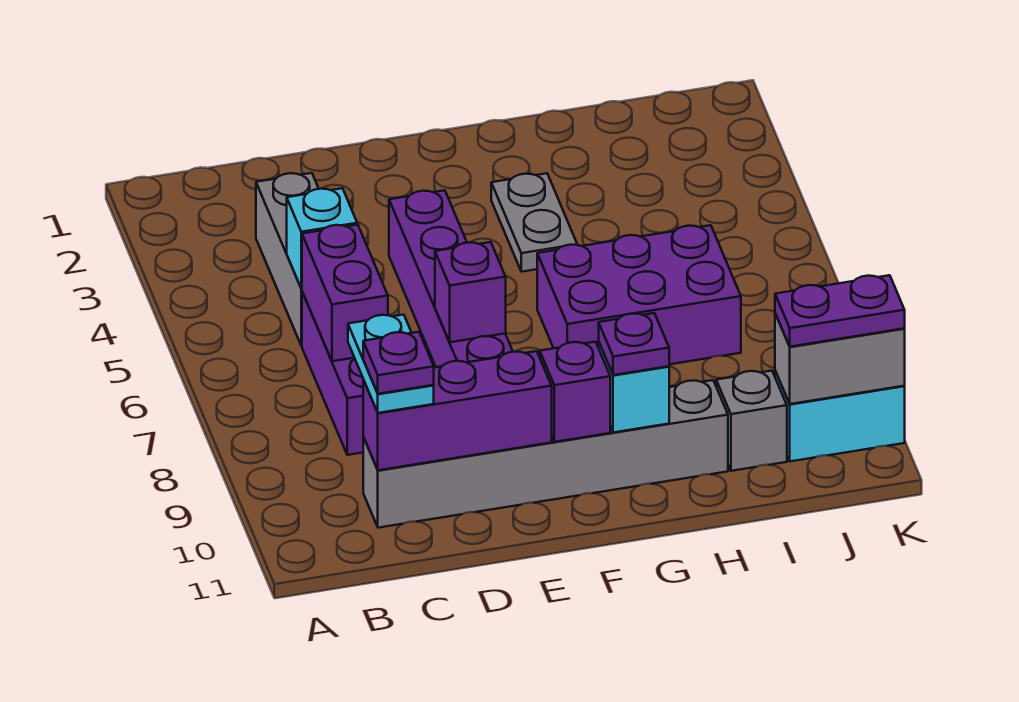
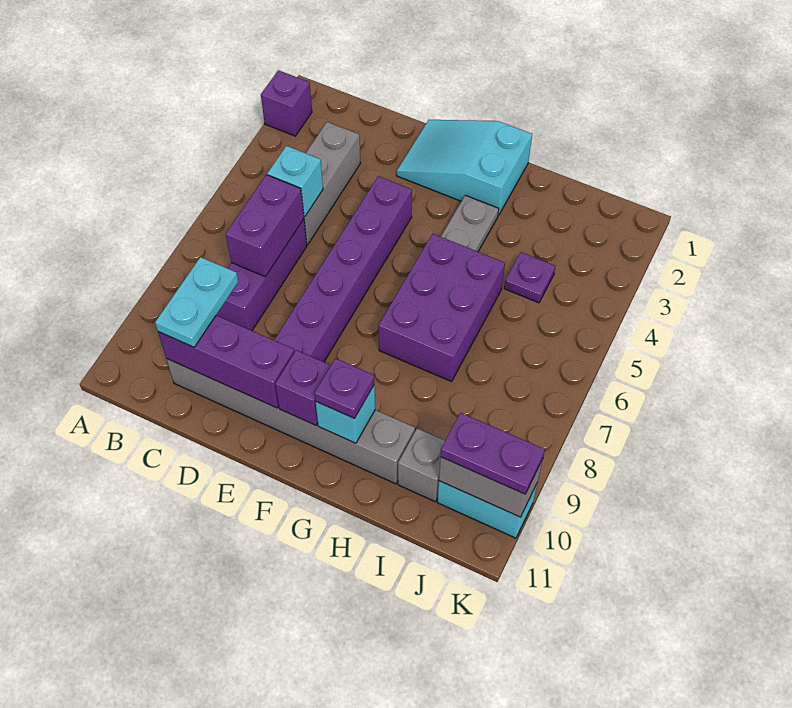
purple 1x1 plate [363,332,434,394] -> purple 1x1 plate moved to [504,252,555,303]
none -> cyan 2x3 slope [397,120,532,216]
purple 1x1 brick [435,242,506,342] -> purple 1x1 brick moved to [261,70,312,136]
purple 2x3 brick [537,225,741,364] -> purple 2x3 brick turned to [378,234,505,382]

